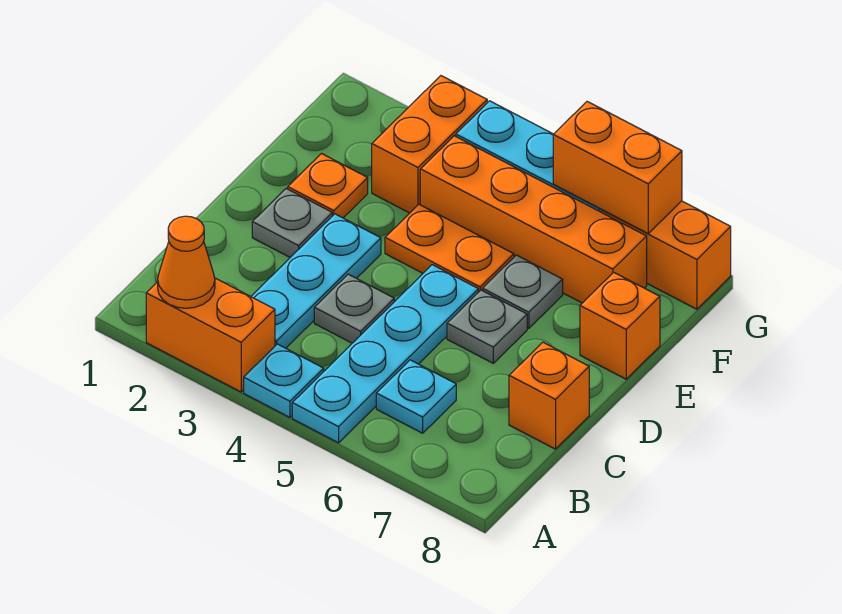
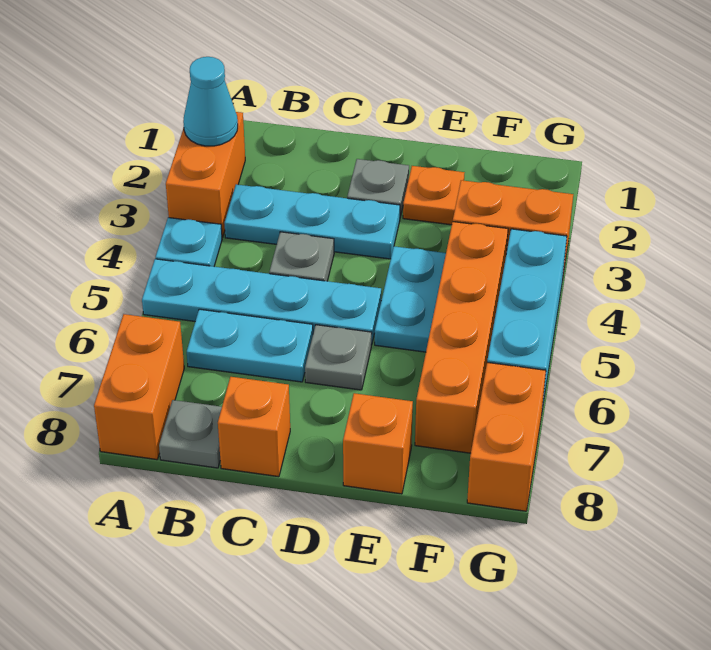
orange 1x1 cone [158,216,215,308] -> cyan 1x1 cone [183,57,238,146]
cyan 1x1 plate [376,360,456,433] -> cyan 1x2 plate [187,309,313,382]
orange 1x2 plate [385,204,514,292] -> cyan 1x2 plate [375,246,446,352]
grey 1x1 plate [483,255,563,328] -> grey 1x1 plate moved to [159,400,222,468]
orange 1x2 brick [553,102,682,233] -> orange 1x2 brick moved to [94,314,184,460]

